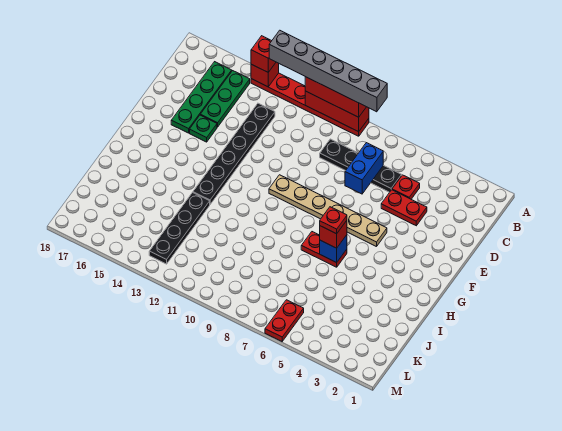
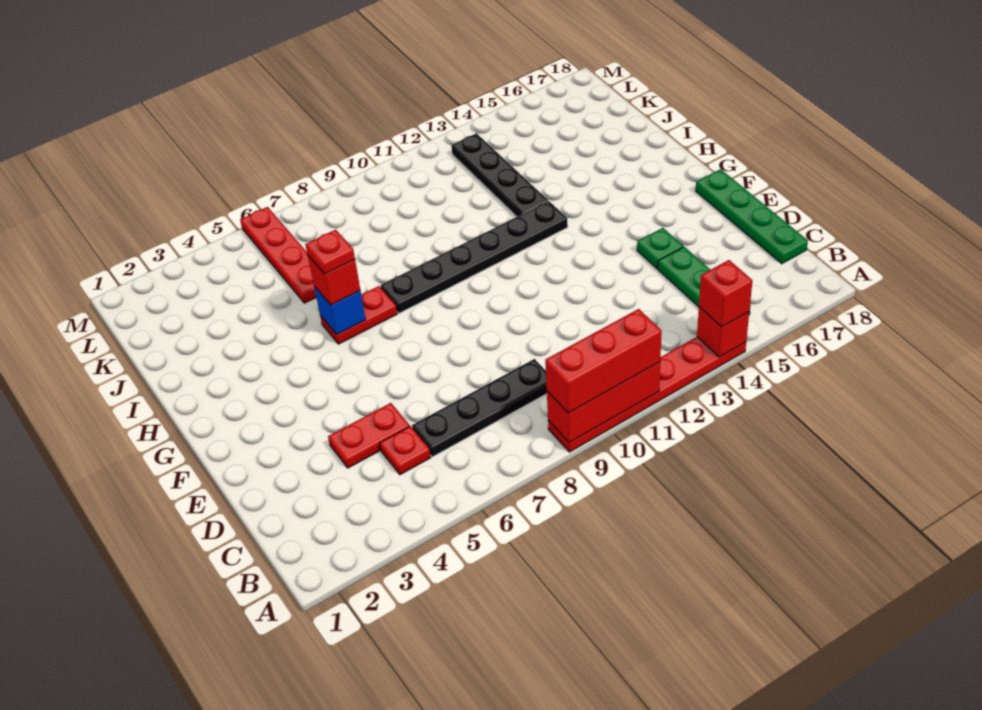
grey 1x6 brick [269,30,387,112] -> none
green 1x4 plate [171,62,232,133] -> green 1x4 plate moved to [696,169,808,264]
blue 1x2 brick [345,143,383,194] -> none
black 1x6 plate [193,103,275,204] -> black 1x6 plate turned to [380,201,568,313]
tan 1x6 plate [269,175,387,247] -> none
red 1x2 plate [265,300,304,341] -> red 1x4 plate [240,207,316,303]

